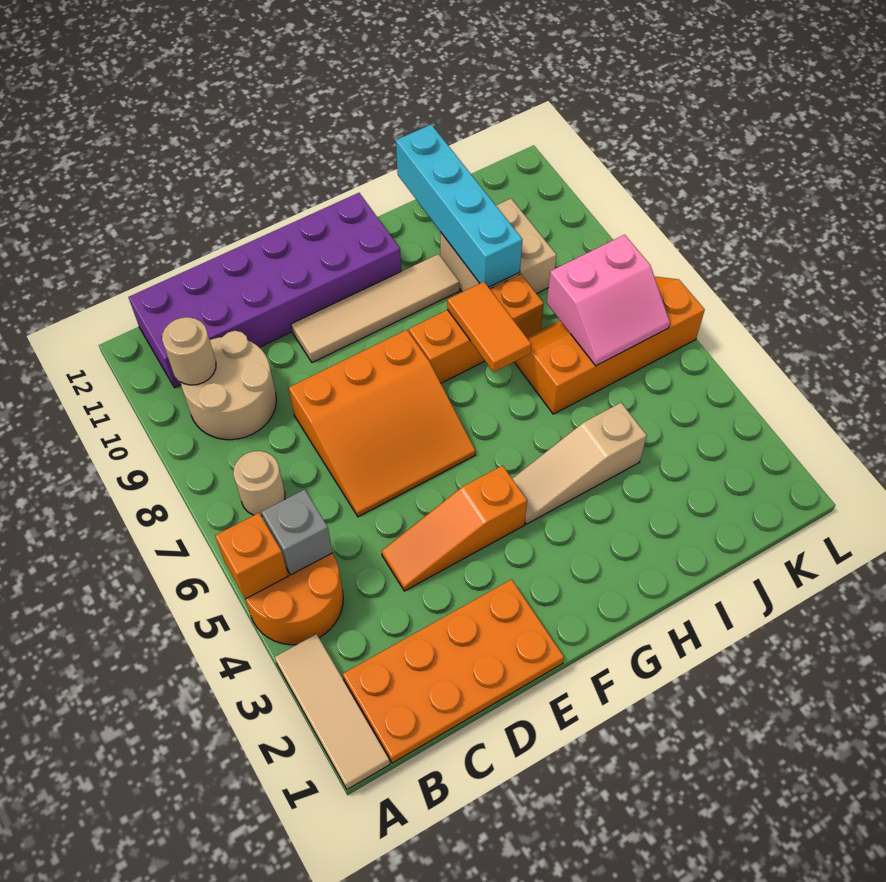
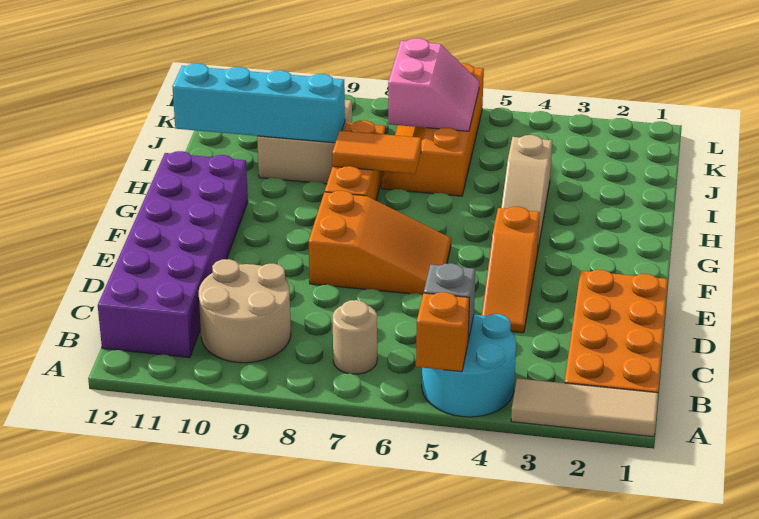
orange 2x2 round brick [245,553,343,645] -> cyan 2x2 round brick [422,314,516,417]
tan 1x1 round brick [162,317,216,385] -> none
orange 3x3 slope [289,330,475,517] -> orange 2x3 slope [309,190,451,295]
tan 1x4 tile [291,254,459,363] -> none

